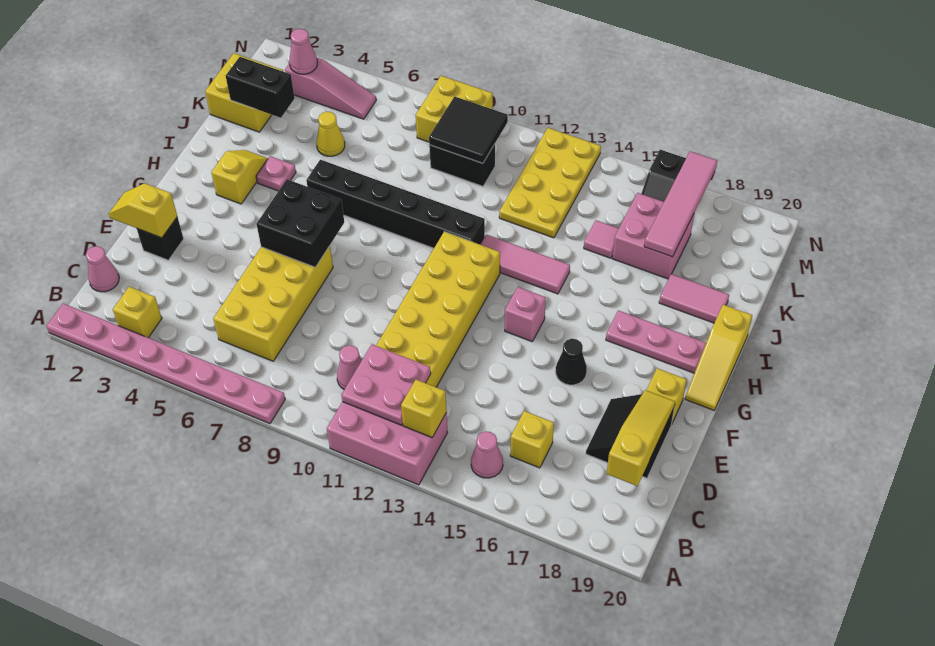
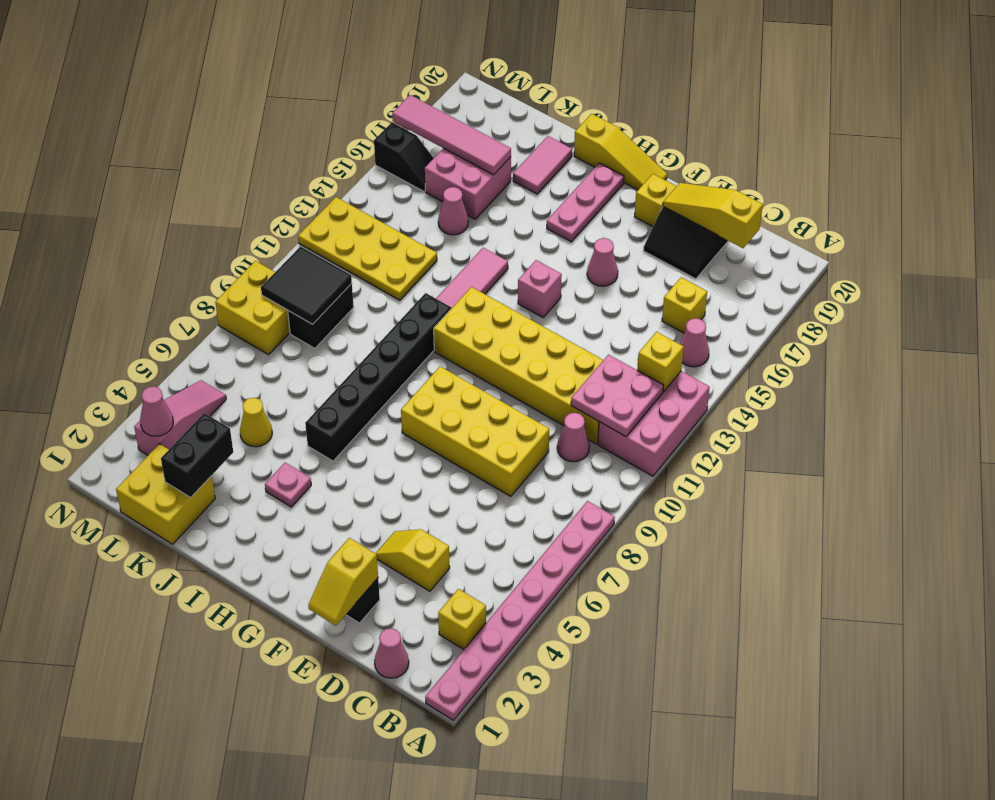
yellow 2x4 brick [213,246,333,361] -> yellow 2x4 brick moved to [401,366,549,496]
black 2x2 brick [256,179,344,267] -> none
black 1x1 cone [556,339,587,385] -> pink 1x1 cone [587,238,618,286]
yellow 1x2 slope [211,150,268,204] -> yellow 1x2 slope moved to [376,529,450,591]
pink 1x1 tile [584,220,619,258] -> pink 1x1 cone [438,187,468,235]

